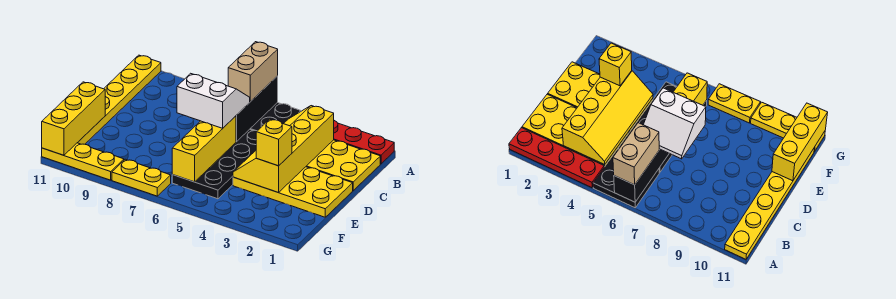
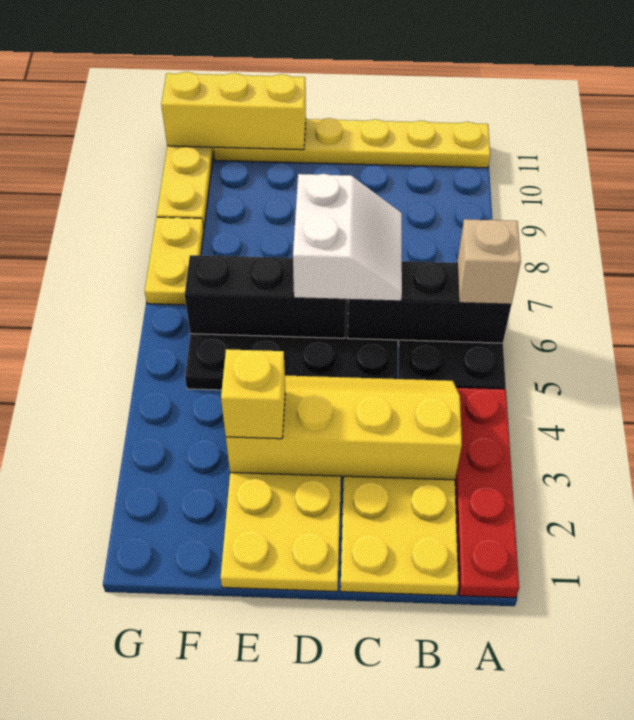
tan 1x2 brick [228,42,278,102] -> tan 1x1 brick [457,219,521,304]
yellow 1x3 brick [172,116,236,182] -> black 1x3 brick [185,255,346,338]

